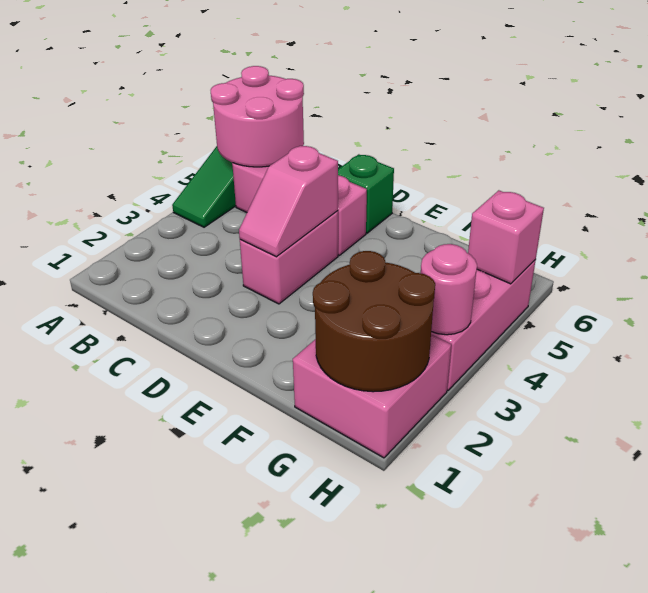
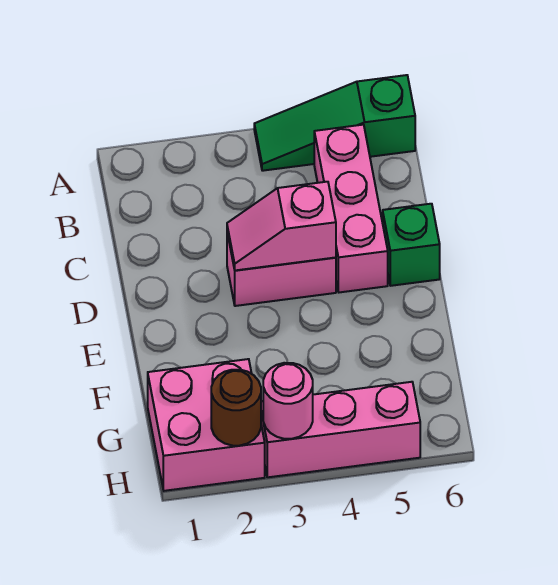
pink 2x2 round brick [211,66,304,167] -> none
brown 2x2 round brick [313,251,435,392] -> brown 1x1 round brick [211,370,261,446]
pink 1x1 brick [468,190,544,284] -> none

